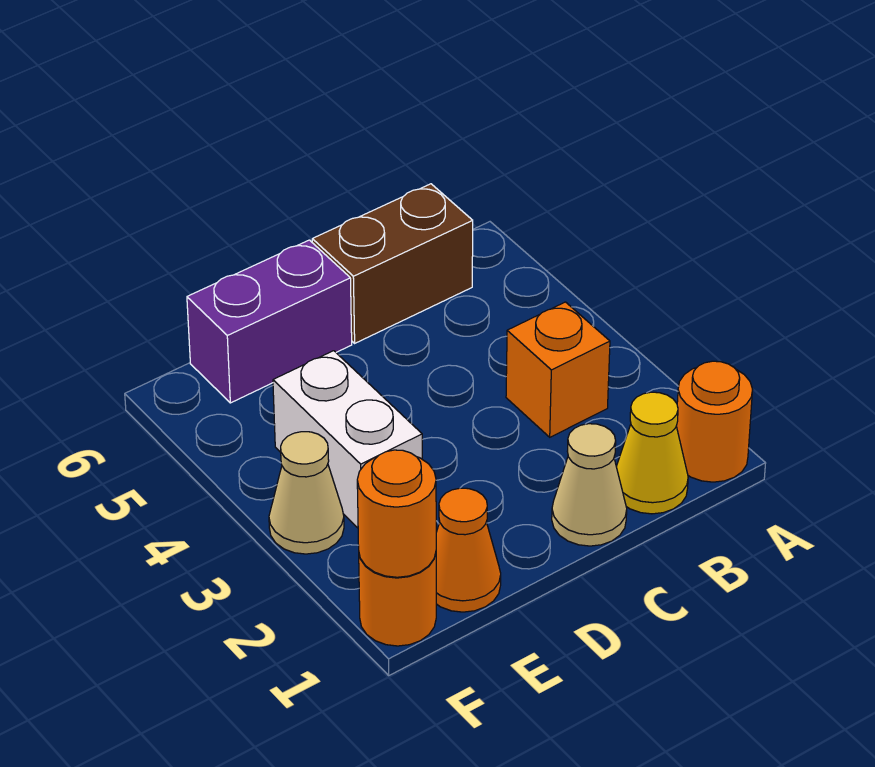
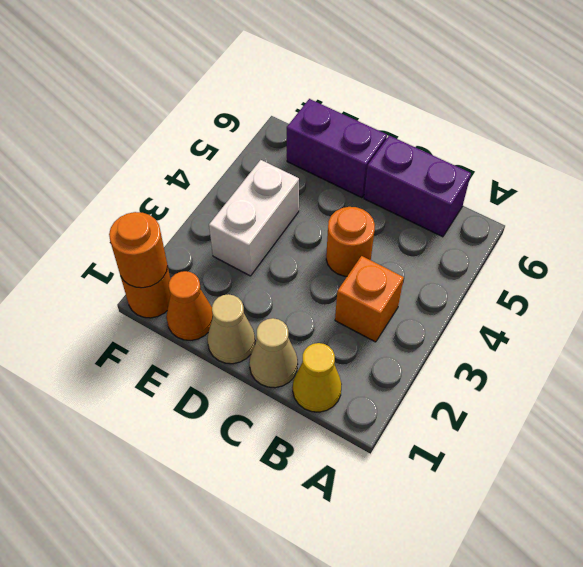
orange 1x1 round brick [676,361,753,482] -> orange 1x1 round brick moved to [326,207,375,276]
brown 1x2 brick [312,184,473,343] -> purple 1x2 brick [364,136,471,237]
tan 1x1 cone [269,432,344,554] -> tan 1x1 cone moved to [207,294,255,364]

